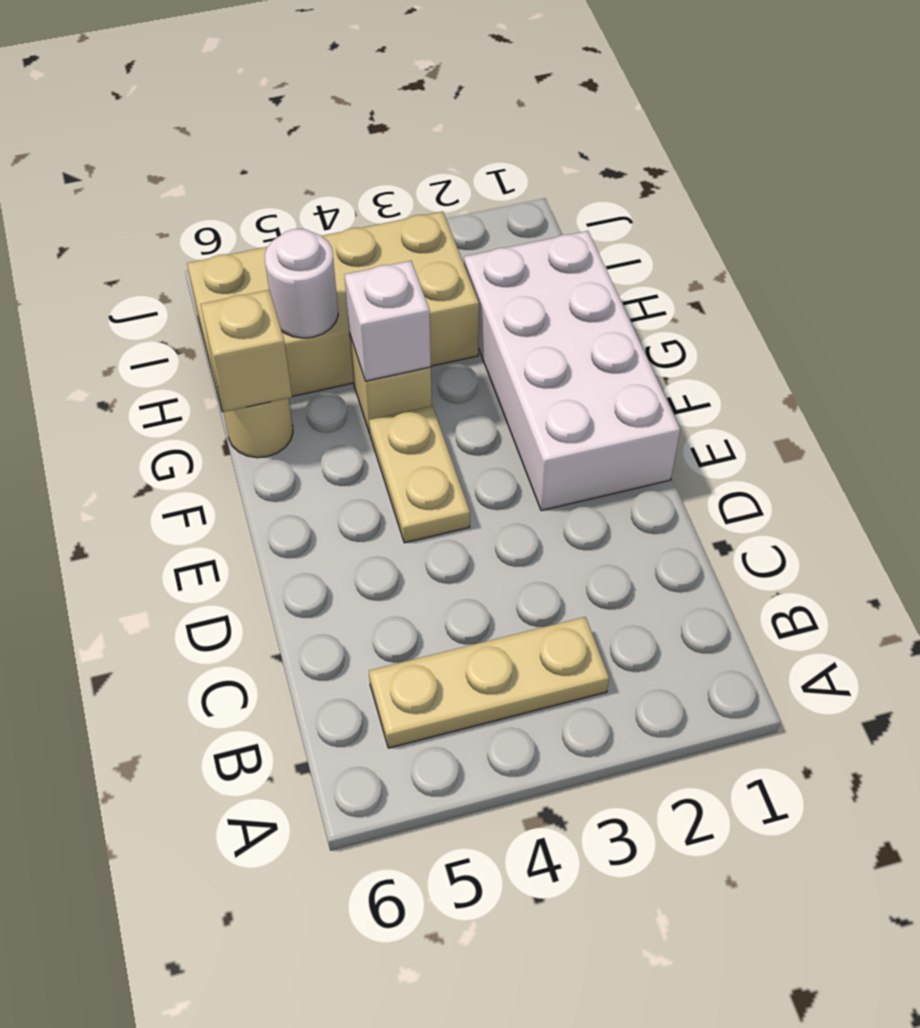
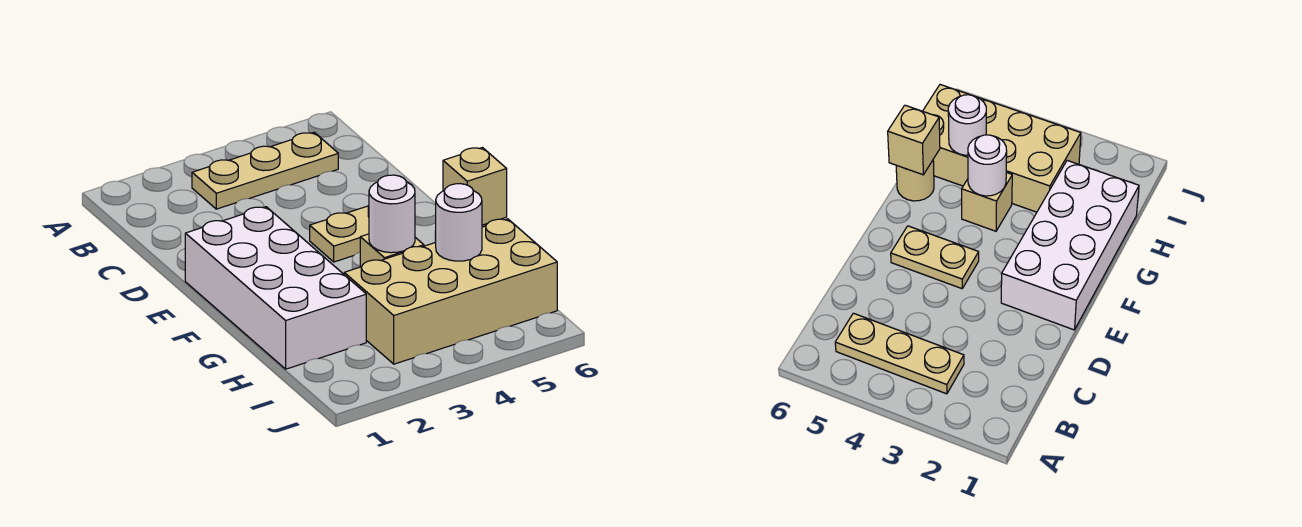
tan 1x2 plate [369,406,470,543] -> tan 1x2 plate turned to [310,206,369,262]
white 1x1 brick [345,261,431,381] -> white 1x1 round brick [369,175,415,253]

